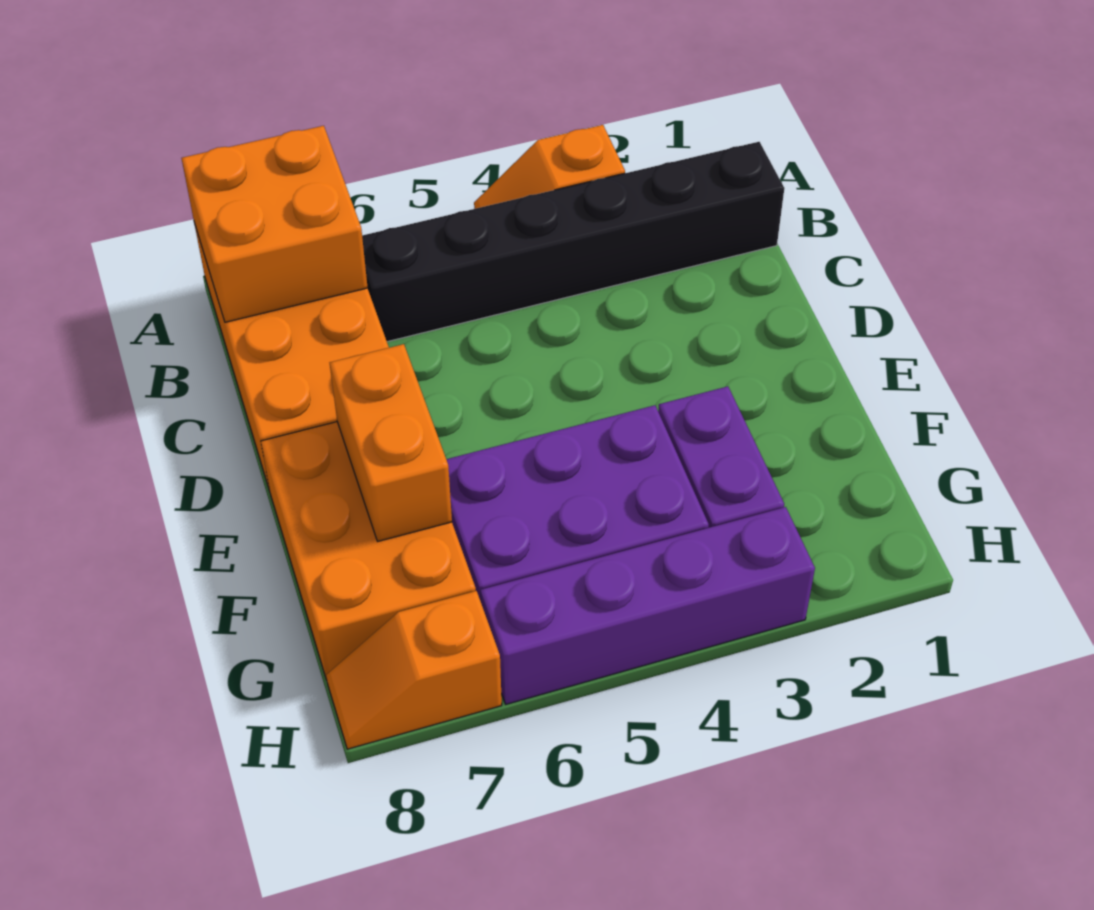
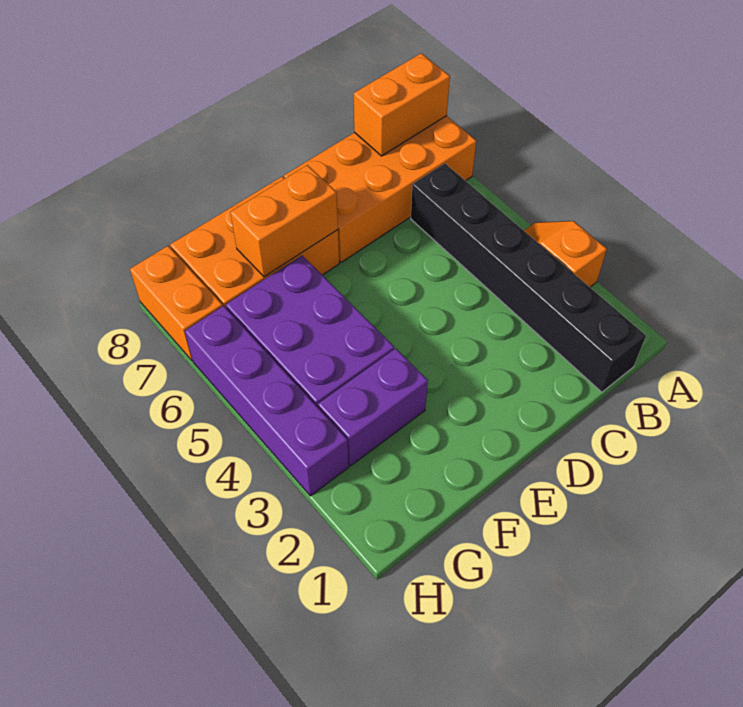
orange 2x2 brick [181,126,368,322] -> orange 1x2 brick [354,53,450,156]
orange 1x2 slope [326,591,502,749] -> orange 1x2 brick [130,246,223,361]

